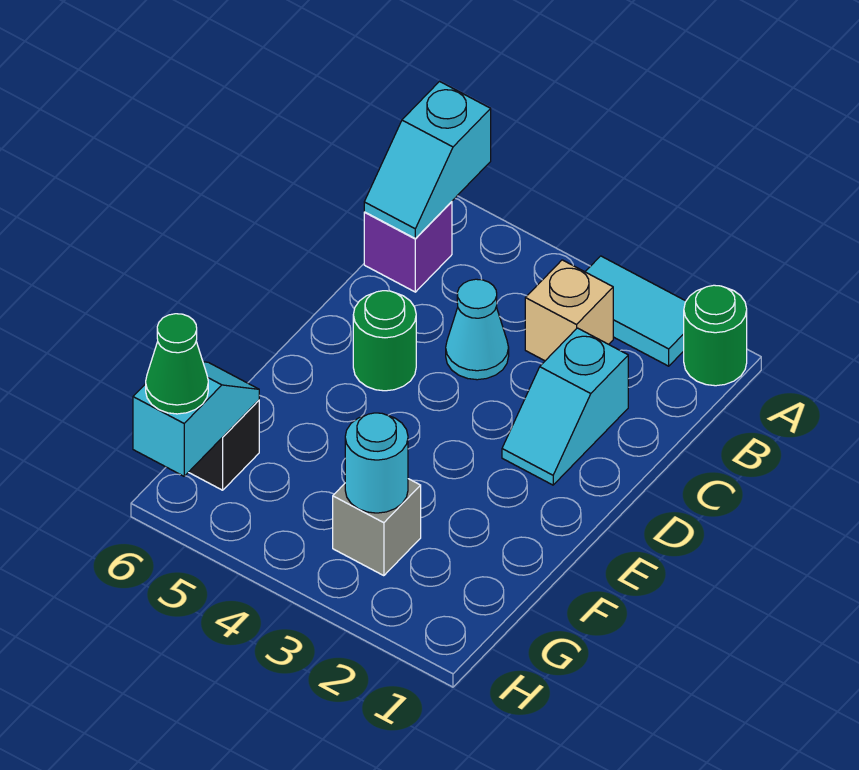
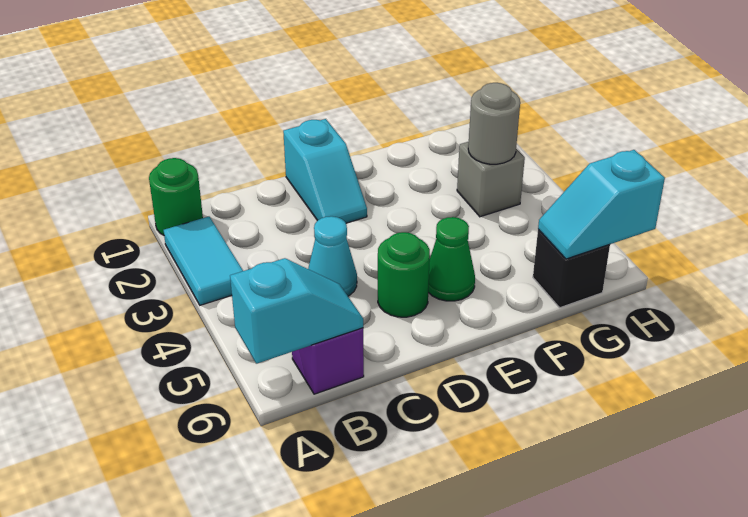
tan 1x1 brick [525,260,613,361] -> none
cyan 1x2 slope [502,328,628,485] -> cyan 1x2 slope turned to [283,119,367,223]
cyan 1x1 round brick [345,413,408,513] -> grey 1x1 round brick [468,83,520,164]
green 1x1 cone [146,314,208,414] -> green 1x1 cone moved to [428,217,475,301]

